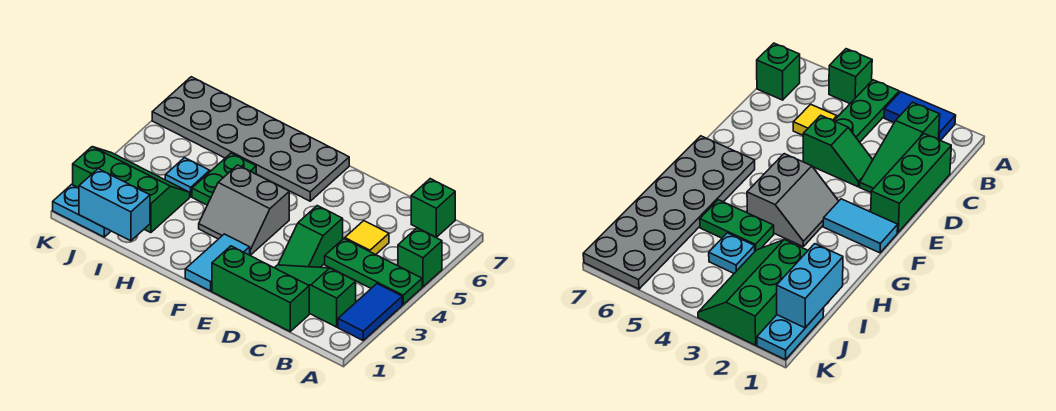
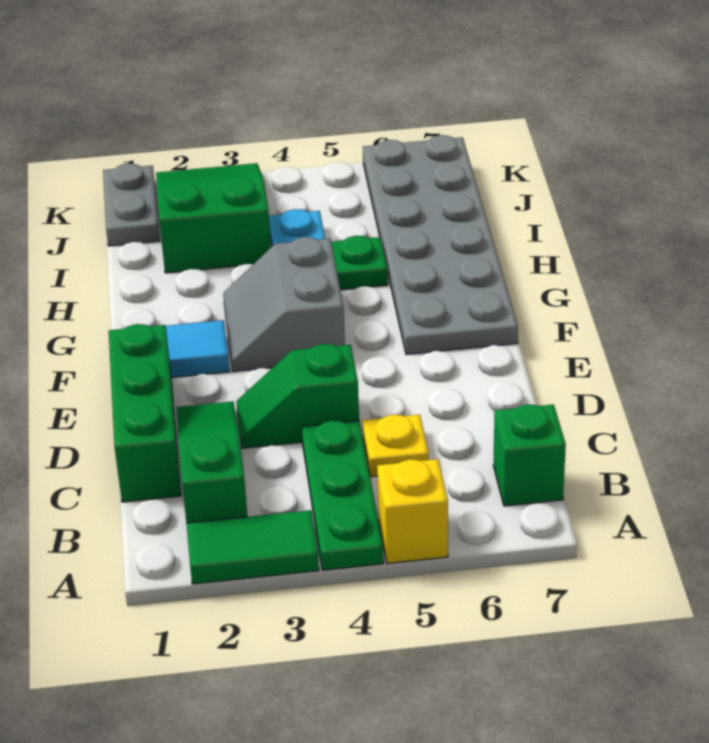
blue 1x2 tile [338,284,402,340] -> green 1x2 tile [186,510,319,584]
green 1x1 brick [398,228,442,287] -> yellow 1x1 brick [377,459,448,564]
yellow 1x1 tile [345,221,389,255] -> yellow 1x1 plate [363,415,429,477]
cyan 1x2 brick [79,169,150,241] -> none
green 2x3 slope [73,147,190,233] -> green 2x3 slope turned to [156,163,271,273]
cyan 1x2 plate [53,185,111,237] -> grey 1x2 plate [103,164,160,246]

